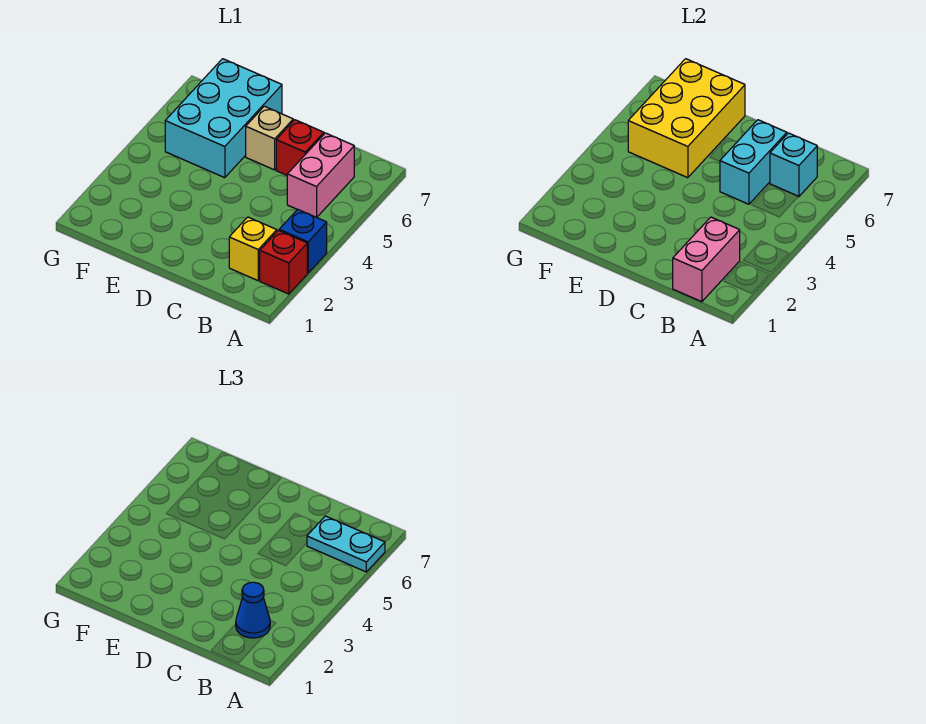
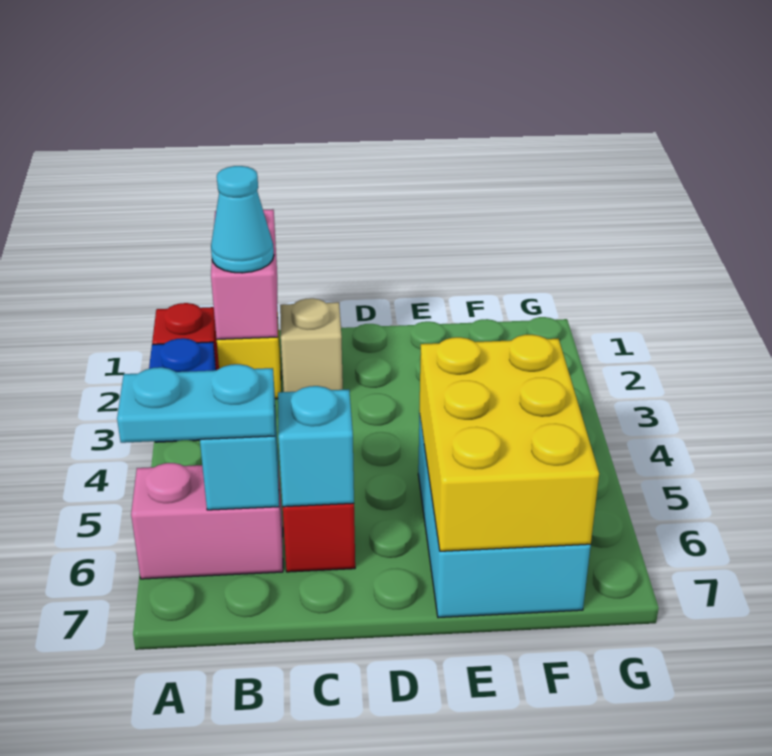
blue 1x1 cone [236,582,270,638] -> cyan 1x1 cone [211,166,274,273]
pink 1x2 brick [287,133,354,217] -> pink 1x2 brick turned to [131,463,283,579]
cyan 1x2 brick [720,120,787,204] -> cyan 1x1 brick [278,386,354,507]
tan 1x1 brick [246,106,293,170] -> tan 1x1 brick moved to [280,298,343,392]

